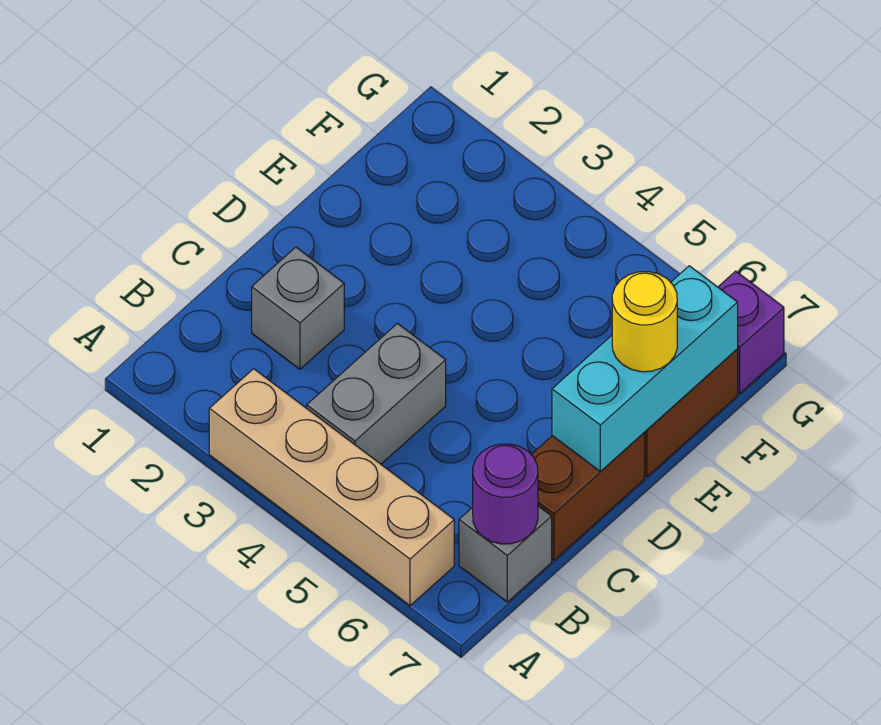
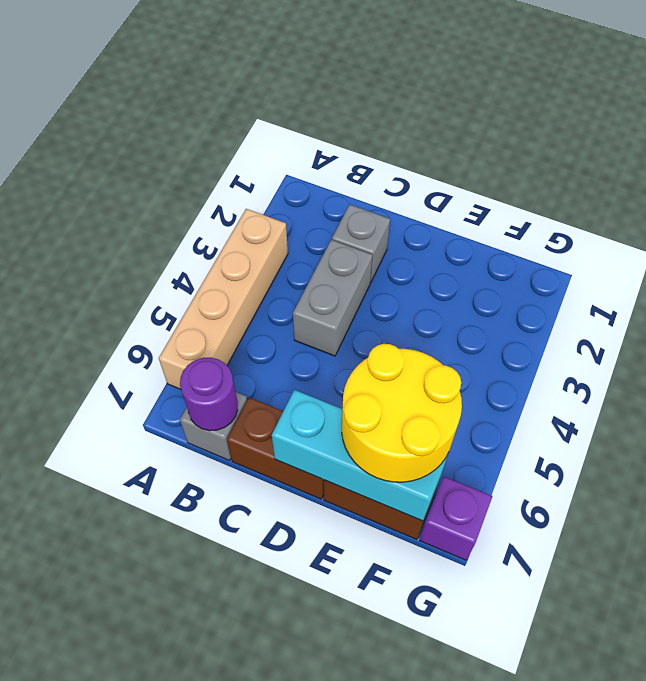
grey 1x2 brick [307,324,446,464] -> grey 1x2 brick turned to [293,240,373,356]
yellow 1x1 round brick [612,272,677,372] -> yellow 2x2 round brick [342,344,462,482]

